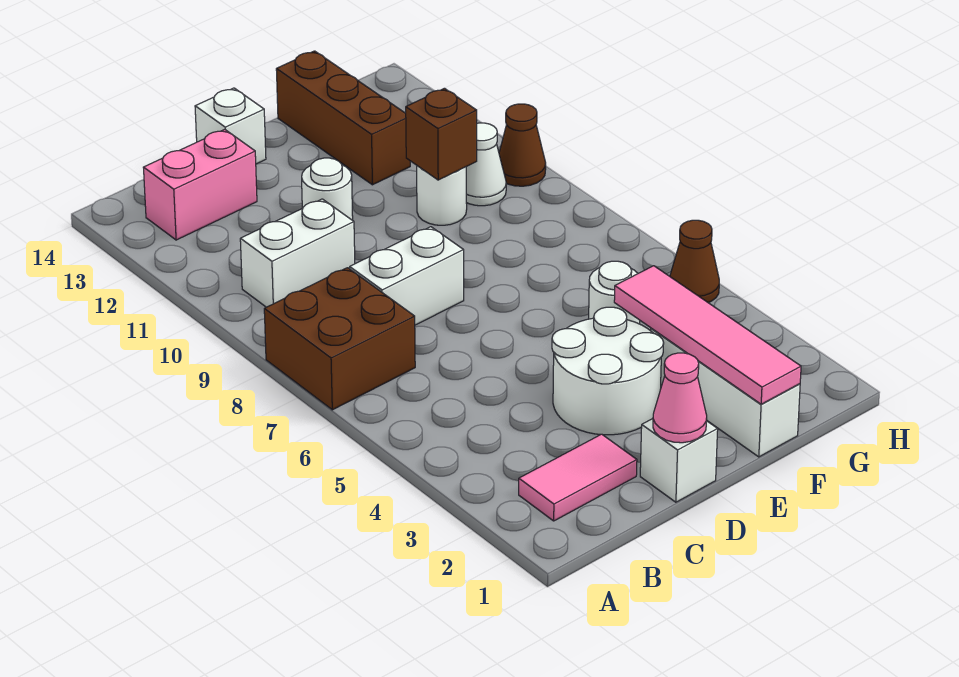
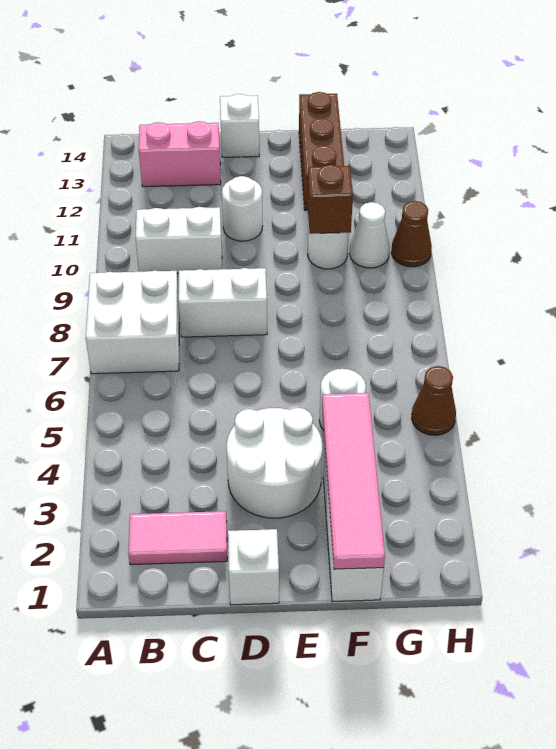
brown 2x2 brick [264,268,415,410] -> white 2x2 brick [86,270,179,374]
pink 1x1 cone [653,353,707,443] -> none

